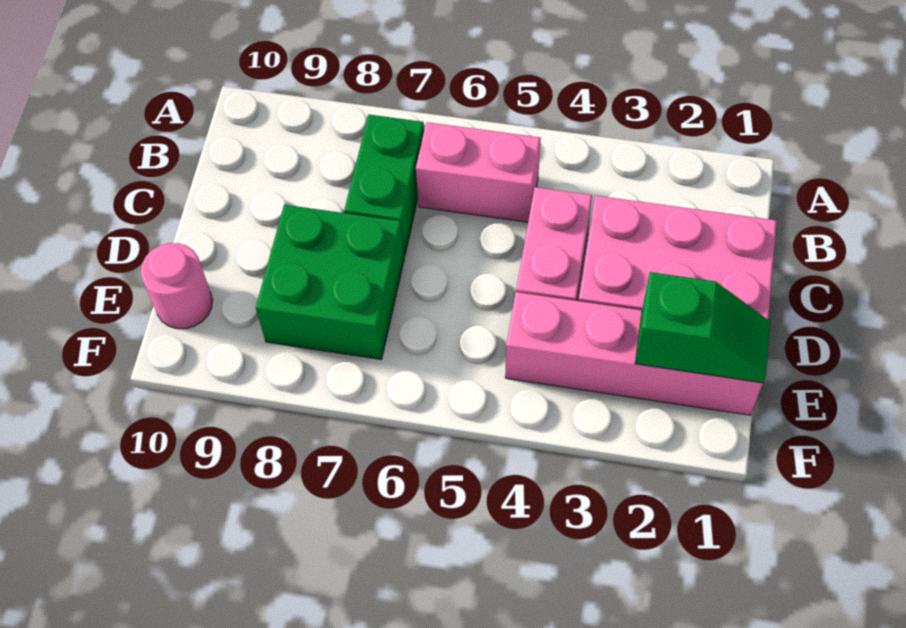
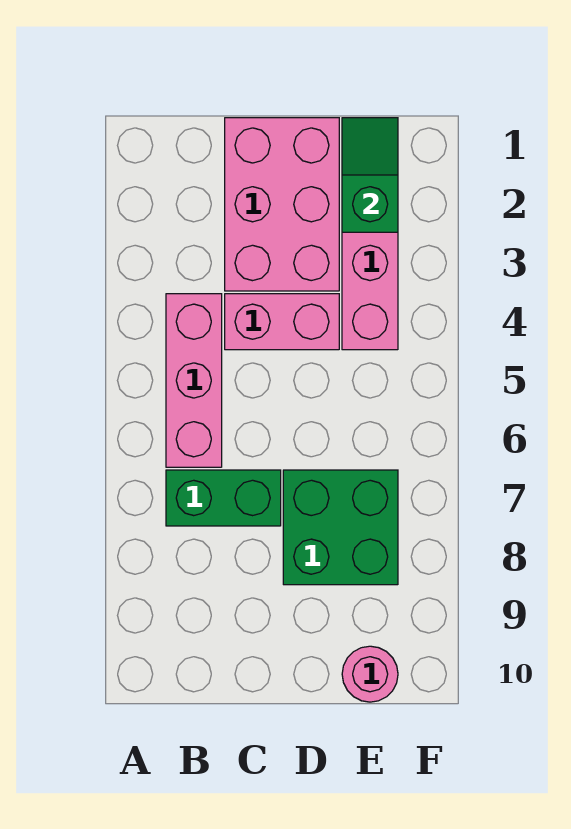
pink 1x2 brick [416,122,541,222] -> pink 1x3 brick [166,294,222,467]

